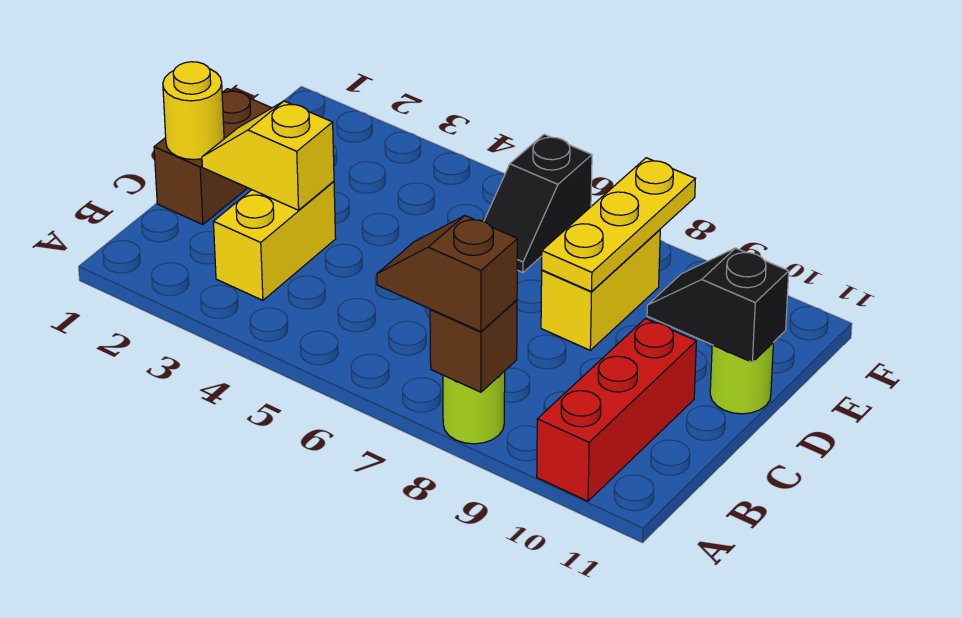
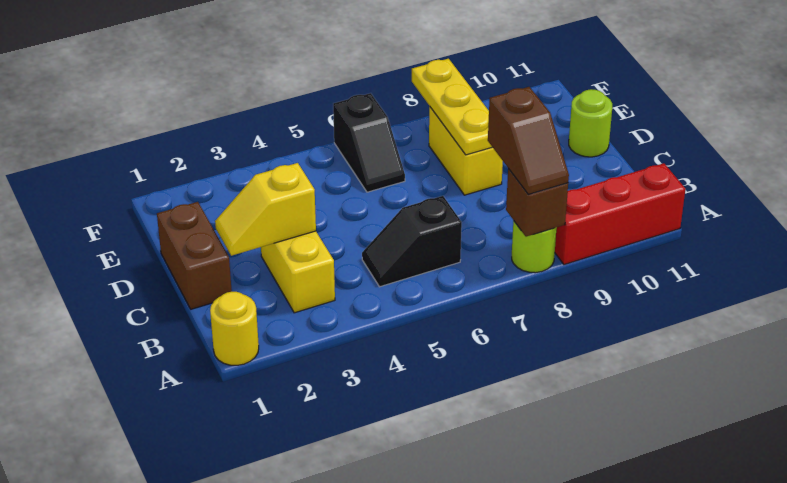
brown 1x2 slope [377,216,518,332] -> brown 1x2 slope turned to [488,87,569,194]
red 1x3 brick [537,319,696,501] -> red 1x3 brick turned to [555,163,685,265]
yellow 1x1 round brick [163,62,224,160] -> yellow 1x1 round brick moved to [210,292,259,365]
black 1x2 slope [647,248,789,362] -> black 1x2 slope moved to [362,196,462,287]

